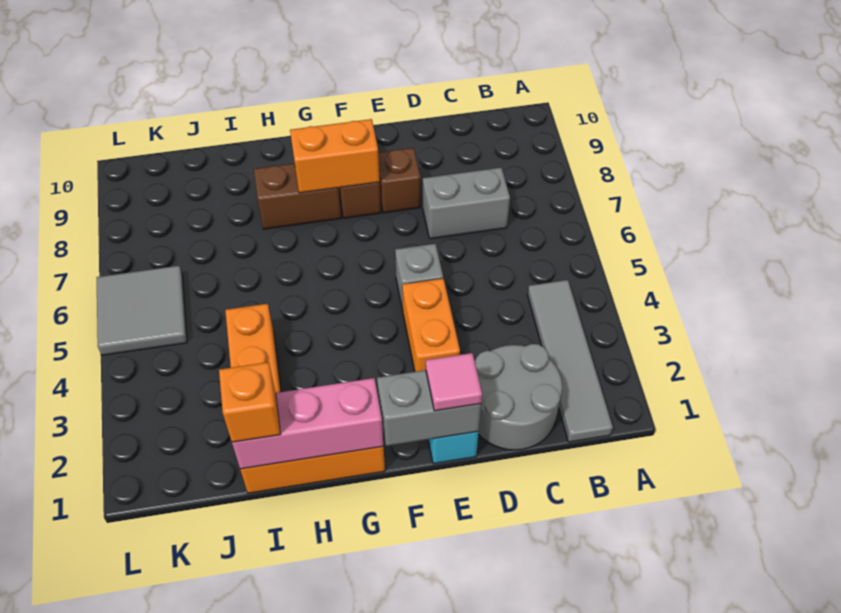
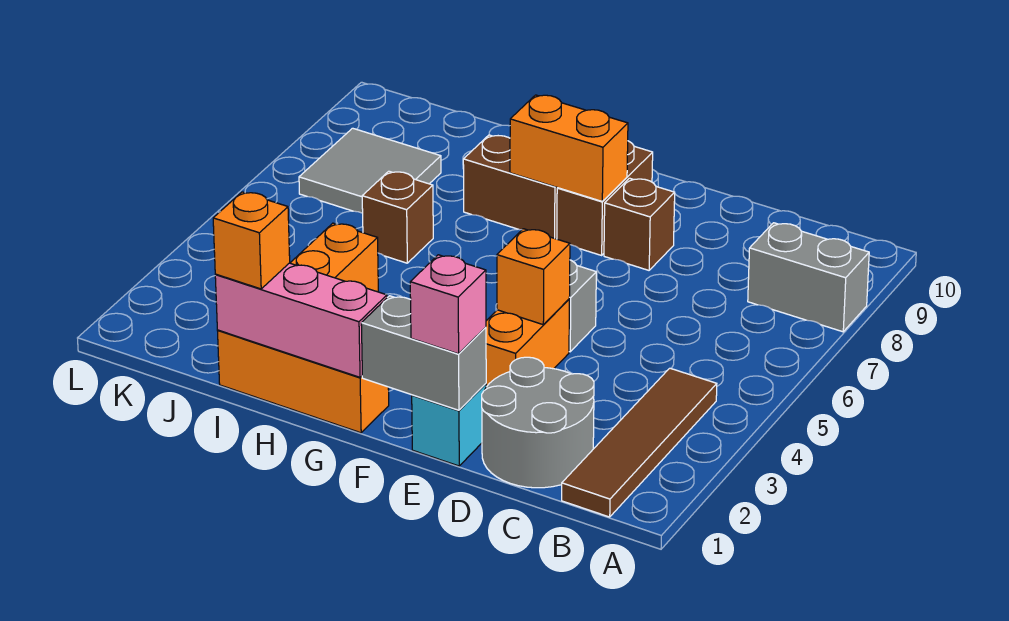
grey 1x4 tile [527,280,613,442] -> brown 1x4 tile [562,368,717,517]
grey 1x2 brick [423,168,510,239] -> grey 1x2 brick moved to [748,223,869,332]
pink 1x1 tile [426,353,482,411] -> pink 1x1 brick [410,255,486,354]
none -> orange 1x1 brick [497,229,570,324]
none -> brown 1x1 brick [362,171,433,263]
grey 2x2 tile [97,266,187,355] -> grey 2x2 tile moved to [299,128,441,213]

